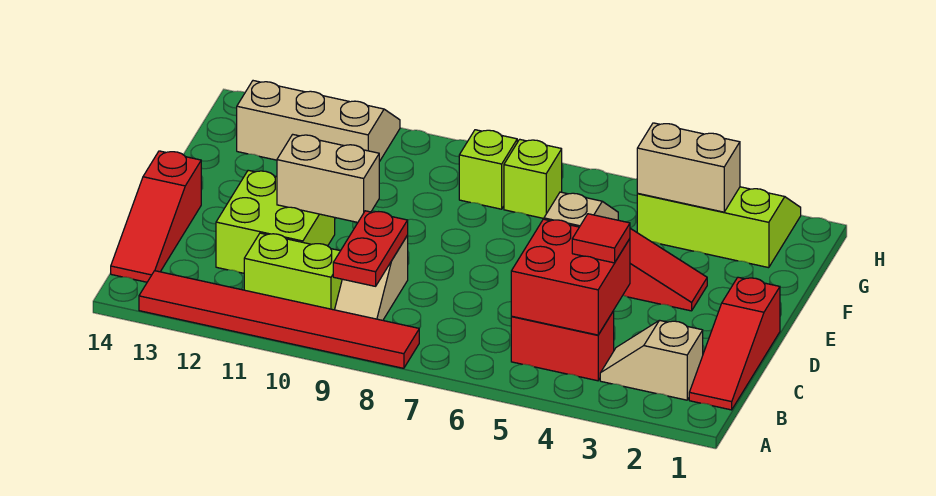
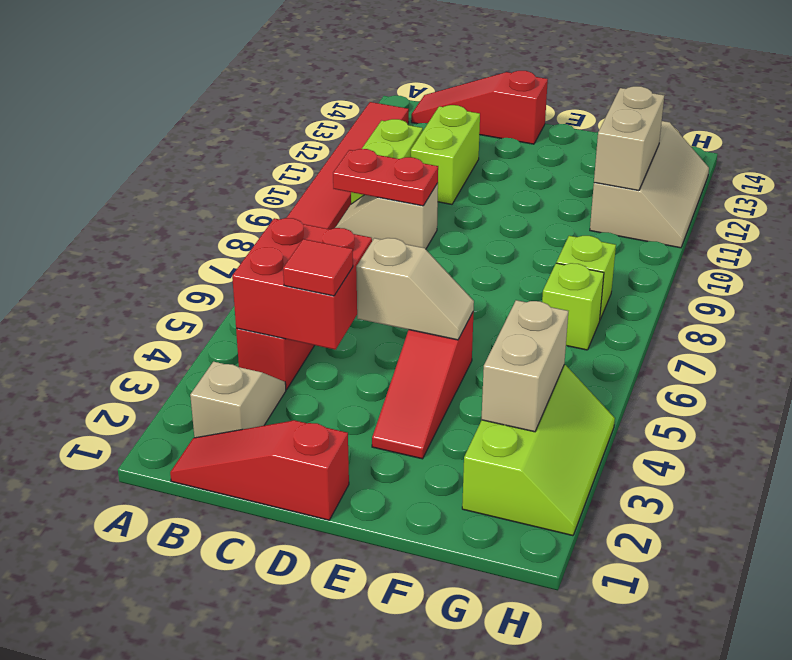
lime 2x2 brick [216,170,335,273] -> lime 1x2 brick [411,105,480,204]
tan 1x2 brick [277,134,379,222] -> tan 1x2 brick moved to [594,86,664,191]

